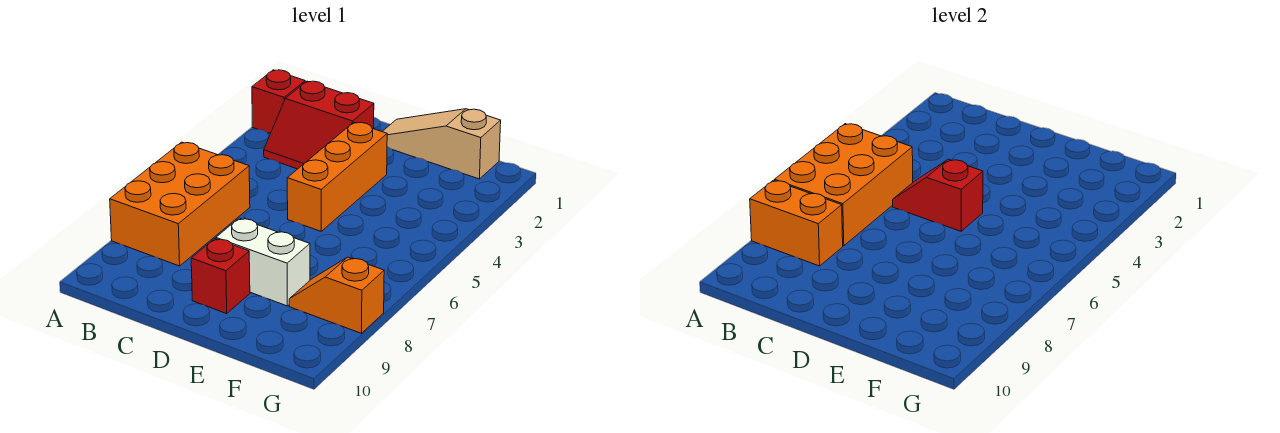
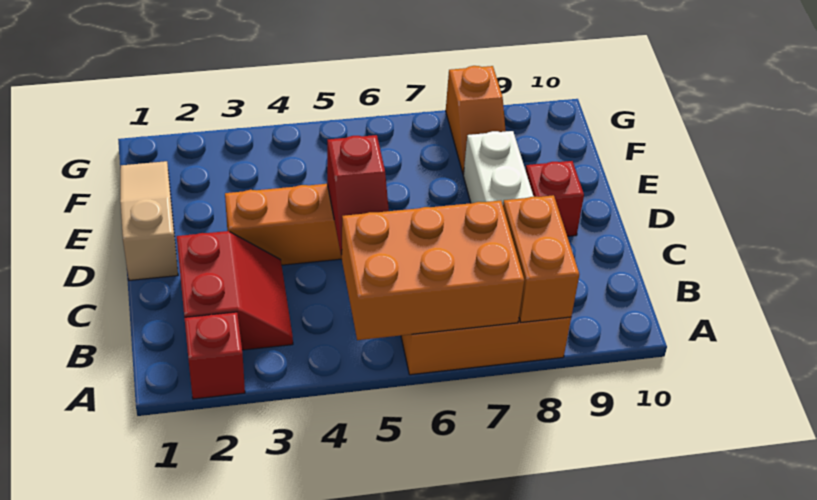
tan 1x3 slope [382,109,501,179] -> tan 1x3 slope turned to [120,161,178,280]

